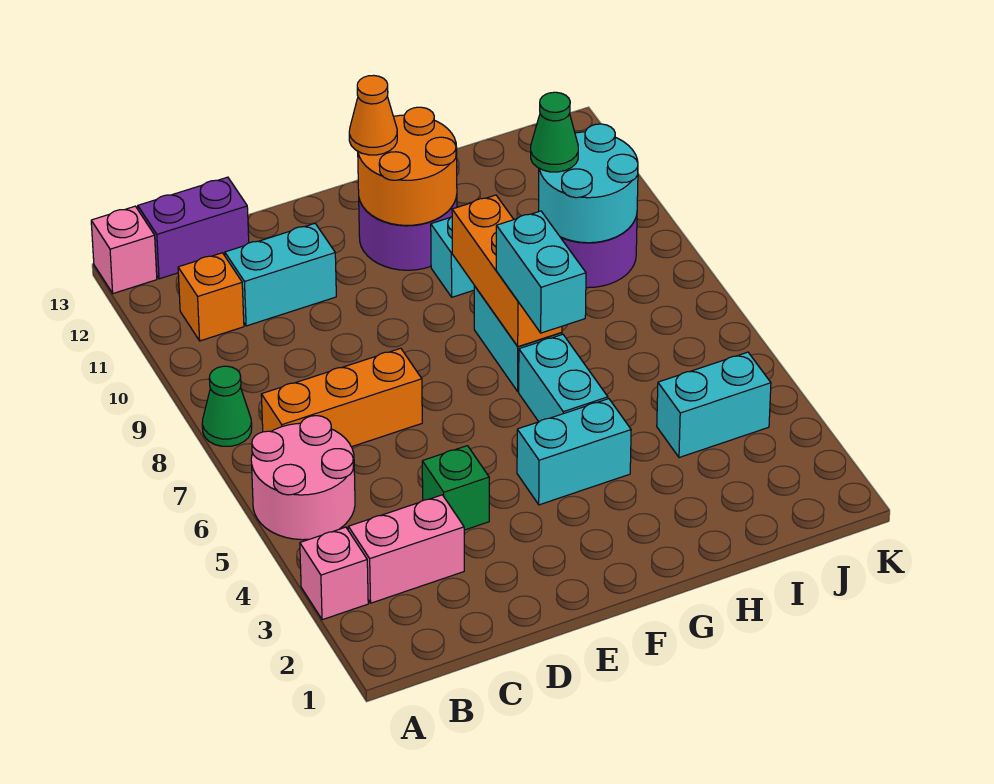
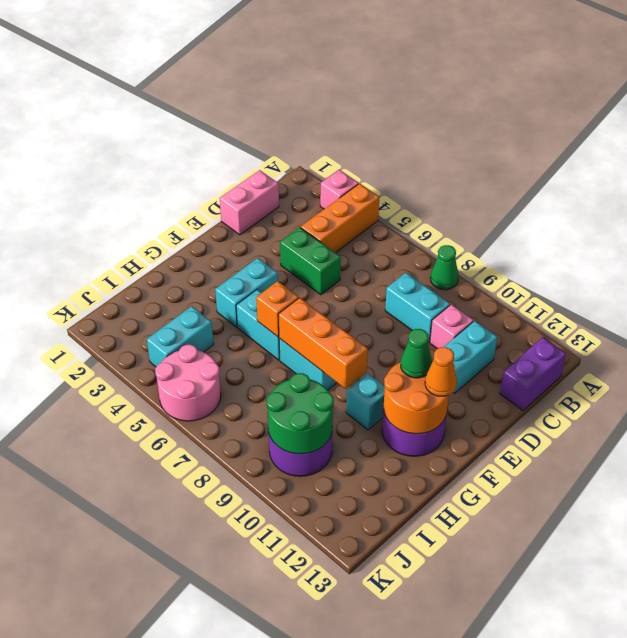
pink 2x2 round brick [251,416,355,540] -> pink 2x2 round brick moved to [155,345,221,421]
pink 1x1 brick [91,206,157,293] -> pink 1x1 brick moved to [430,304,473,349]
pink 1x2 brick [348,495,464,603] -> pink 1x2 brick moved to [220,170,279,235]
orange 1x3 brick [261,348,422,447] -> orange 1x3 brick moved to [301,183,379,253]
orange 1x1 brick [178,253,244,341] -> orange 1x1 brick moved to [256,281,299,337]
green 1x1 brick [422,446,489,530] -> green 1x2 brick [280,227,341,295]
cyan 1x2 brick [496,211,586,333] -> cyan 1x2 brick moved to [385,273,450,342]
cyan 2x2 round brick [539,124,638,243] -> green 2x2 round brick [267,373,334,454]
green 1x1 cone [531,92,578,172] -> green 1x1 cone moved to [401,329,432,378]

